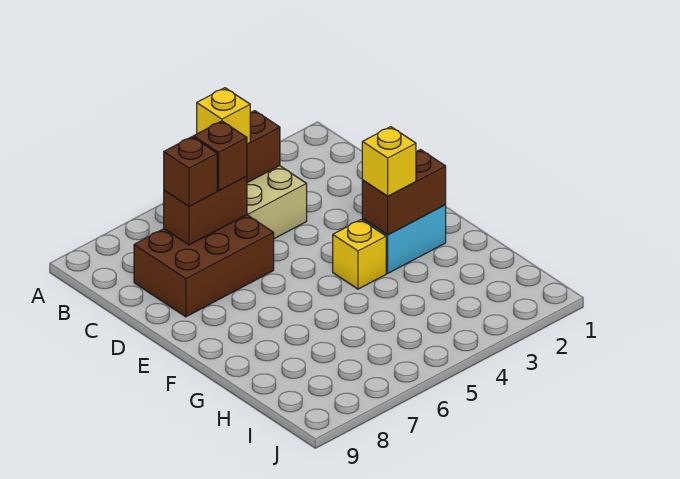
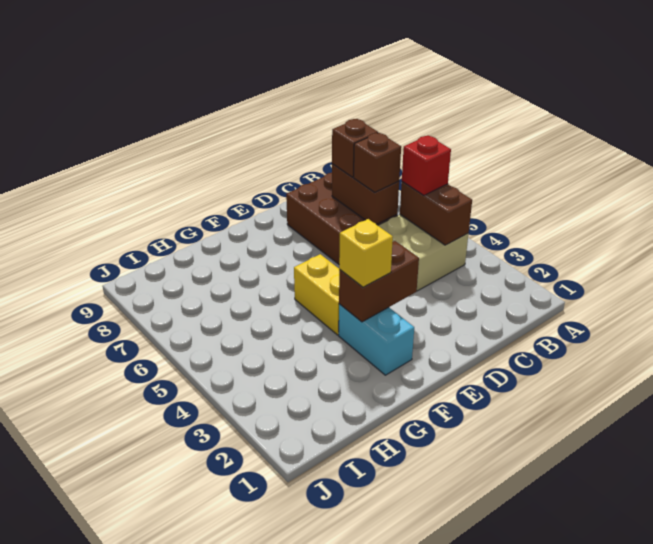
yellow 1x1 brick [197,88,250,144] -> red 1x1 brick [402,136,451,195]
brown 1x2 brick [362,150,446,235] -> brown 1x2 brick turned to [339,241,419,322]
yellow 1x1 brick [333,220,386,289] -> yellow 1x2 brick [294,254,340,335]

